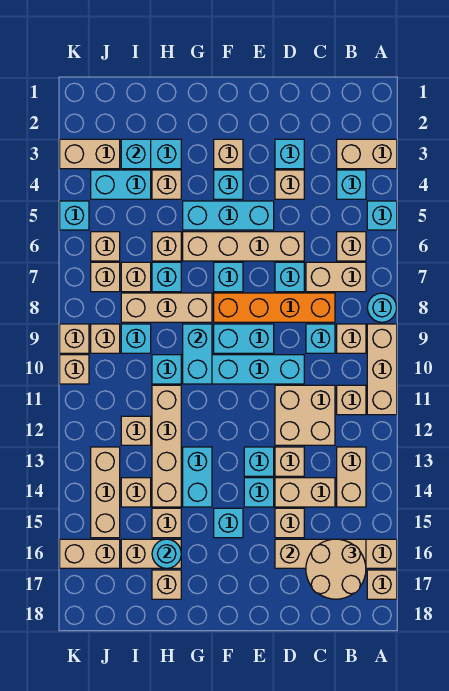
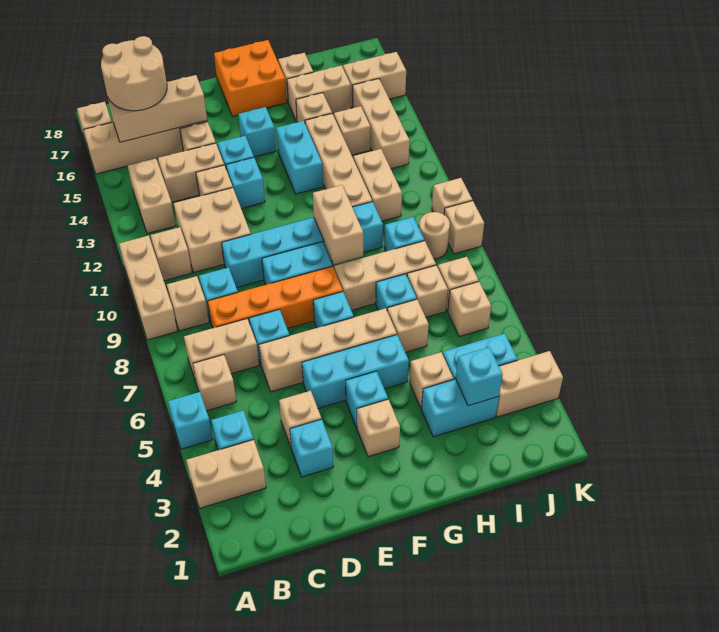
cyan 1x1 round brick [367,293,397,322] -> none
none -> orange 2x2 brick [214,40,287,117]
cyan 1x2 brick [183,324,212,384] -> tan 1x2 brick [313,185,363,264]
cyan 1x1 round brick [152,539,181,568] -> none
tan 1x1 brick [121,416,151,445] -> tan 1x2 brick [353,149,402,221]
tan 1x1 brick [91,324,120,353] -> tan 1x1 round brick [419,212,450,259]
cyan 1x1 brick [60,201,89,230] -> none

